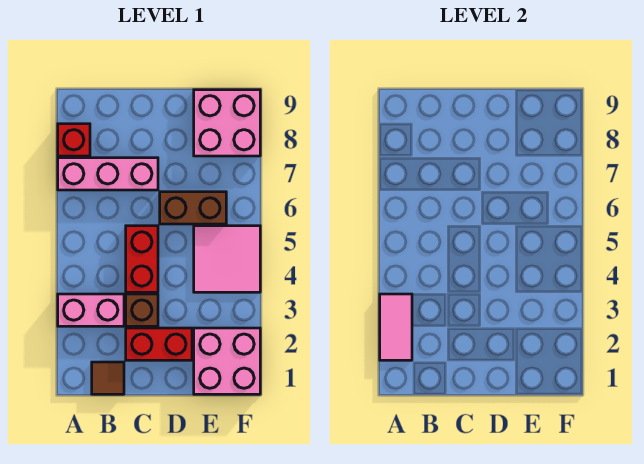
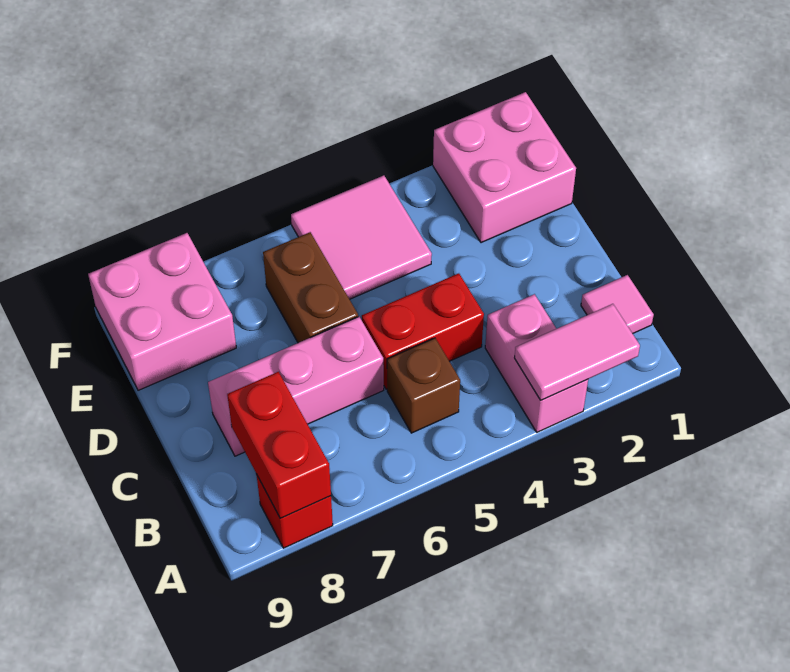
pink 1x3 brick [58,158,158,190] -> pink 1x3 brick turned to [208,317,384,456]
brown 1x1 tile [92,362,124,394] -> pink 1x1 tile [581,275,654,334]
red 1x2 brick [126,328,192,360] -> red 1x2 brick moved to [227,372,331,518]
brown 1x1 brick [126,294,158,326] -> brown 1x1 brick moved to [387,338,460,433]

